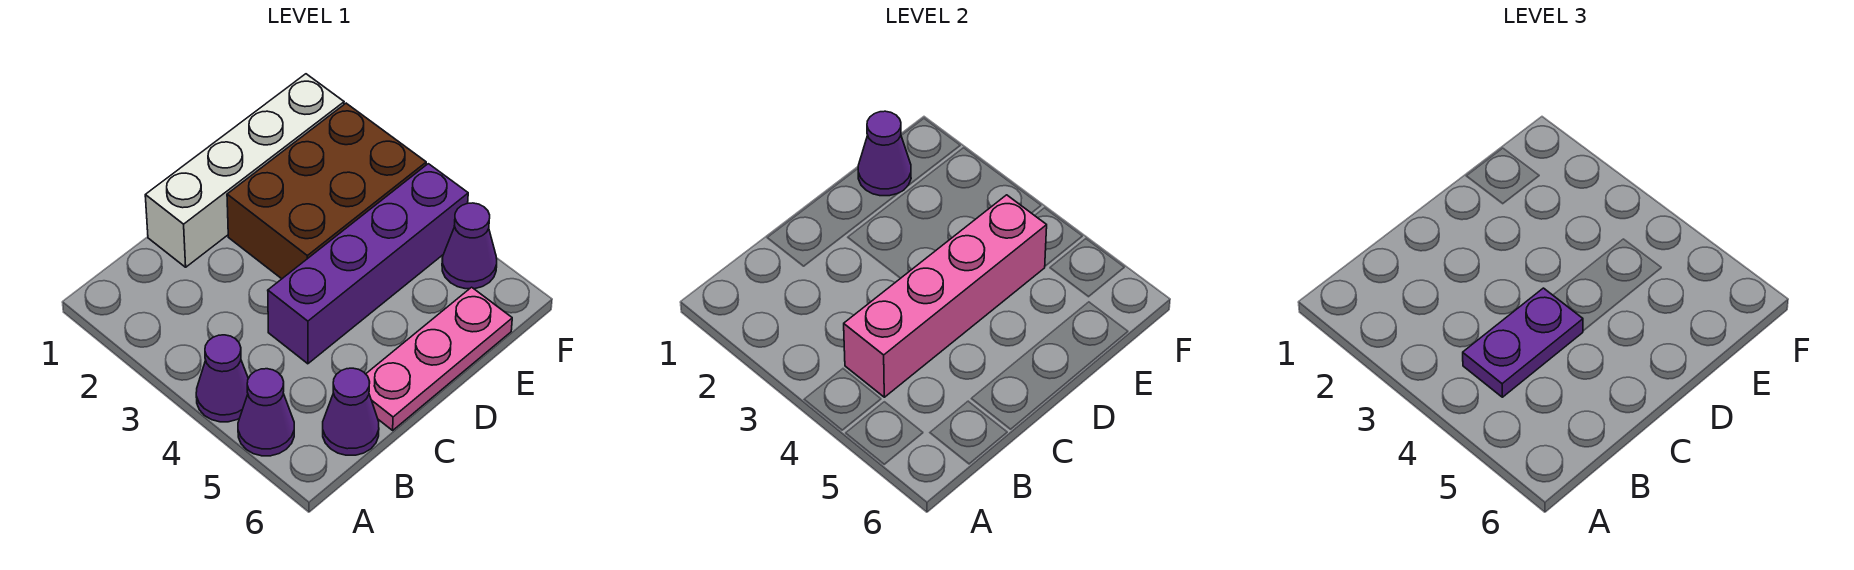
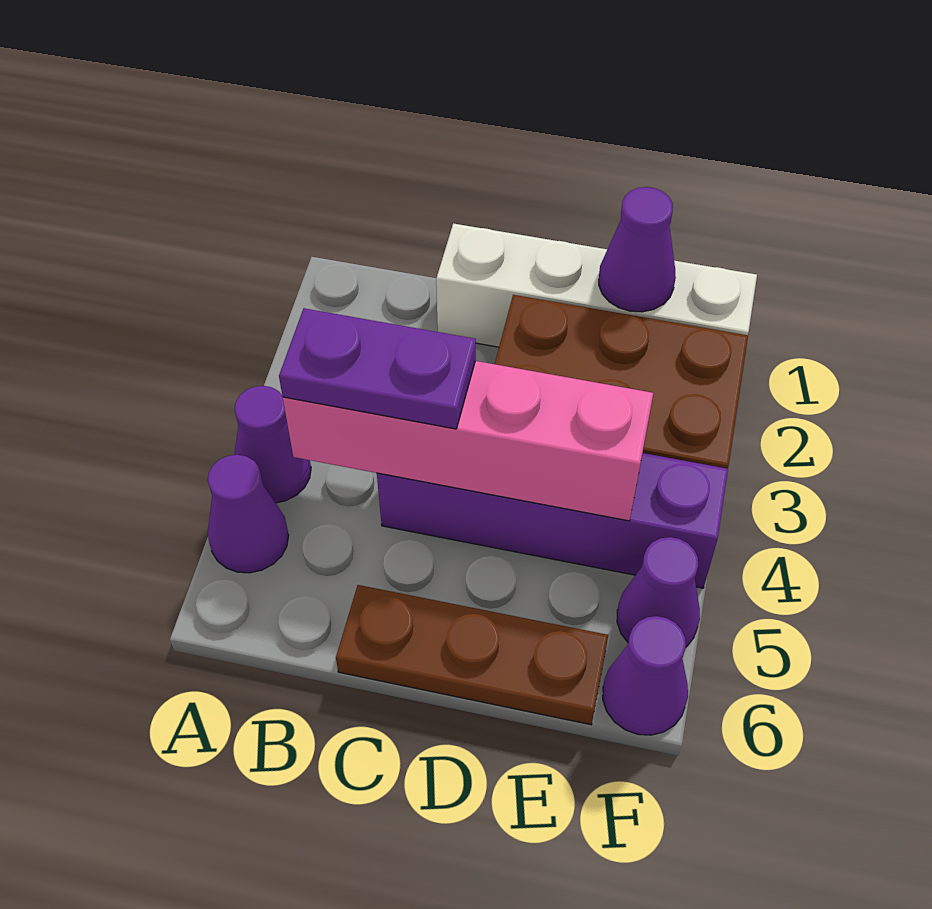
purple 1x1 cone [323,368,379,455] -> purple 1x1 cone moved to [603,616,688,735]
pink 1x3 plate [366,287,512,430] -> brown 1x3 plate [336,585,608,725]

